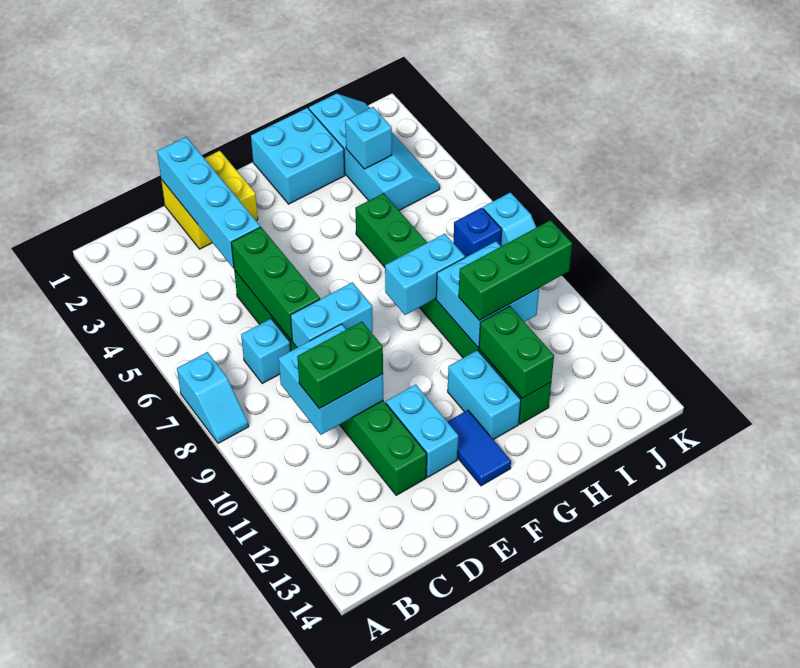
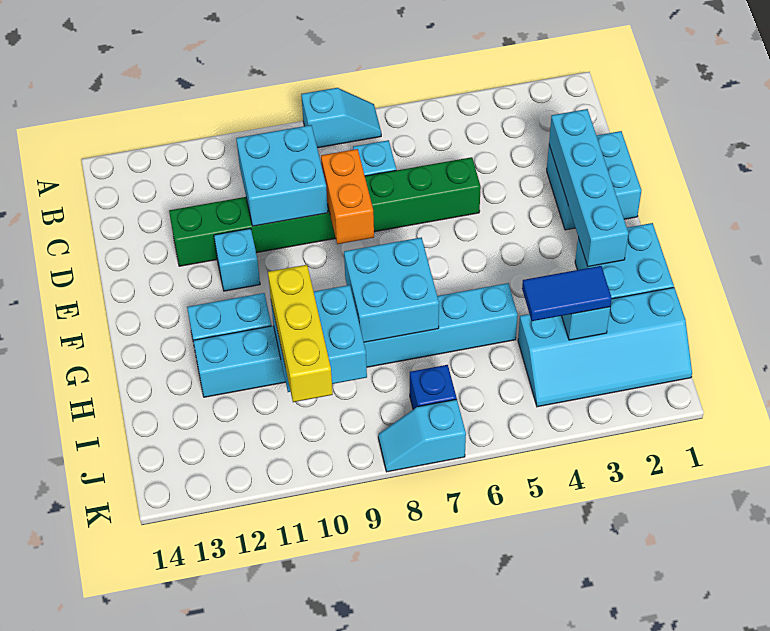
cyan 1x2 slope [177,352,249,443] -> cyan 1x2 slope turned to [301,88,381,148]
green 1x2 brick [297,322,383,409] -> none
yellow 2x2 brick [161,151,258,249] -> cyan 2x2 brick [547,131,641,230]
cyan 1x4 brick [157,137,260,268] -> cyan 1x4 brick turned to [549,109,629,267]
green 1x3 brick [231,227,320,341] -> none
cyan 1x2 brick [291,282,373,347] -> orange 1x2 brick [321,149,374,244]
cyan 1x2 brick [386,385,458,477] -> cyan 1x1 brick [214,228,260,291]
blue 1x2 tile [447,410,511,486] -> blue 1x2 tile moved to [522,266,612,321]
cyan 1x2 brick [385,234,465,315] -> cyan 2x2 brick [344,237,439,342]
green 1x8 brick [355,193,551,424] -> cyan 1x8 brick [193,283,518,397]
green 1x3 brick [459,220,572,321] -> yellow 1x3 brick [268,265,333,402]
green 1x2 brick [479,306,554,398] -> none

